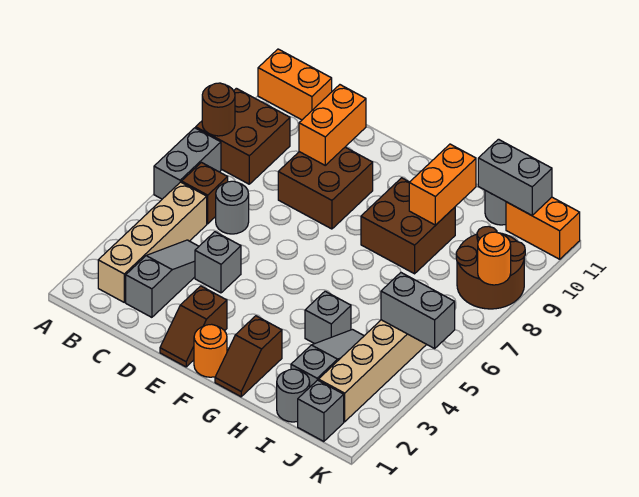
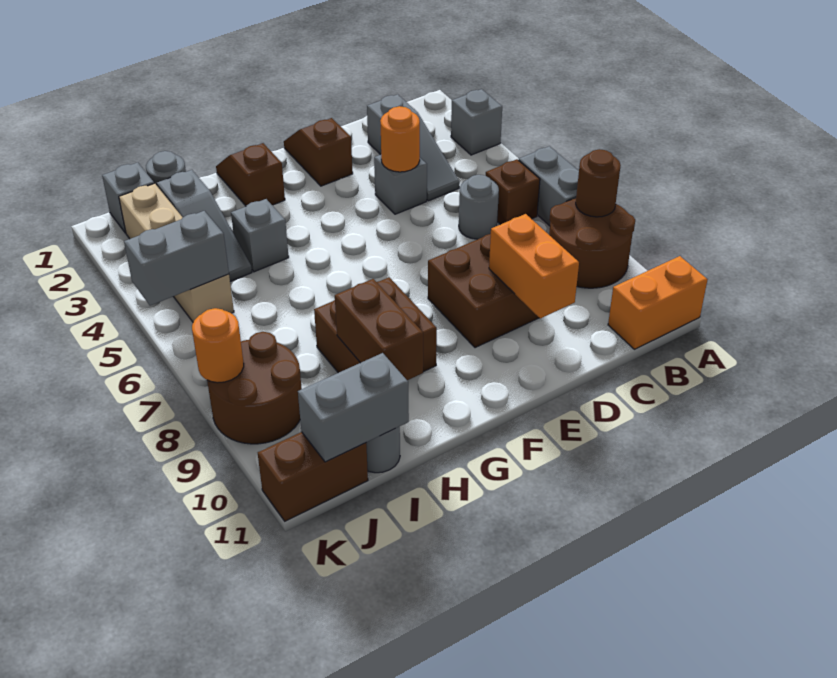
none -> grey 1x1 brick [451,89,502,155]
brown 2x2 brick [196,88,290,184] -> brown 2x2 round brick [549,199,635,288]
tan 1x4 brick [98,182,207,302] -> none
orange 1x1 round brick [194,324,227,377] -> orange 1x1 round brick moved to [380,106,420,172]
orange 1x2 brick [409,144,476,225] -> brown 1x2 brick [335,279,423,380]
orange 1x2 brick [506,197,580,259] -> brown 1x2 brick [258,432,368,521]

